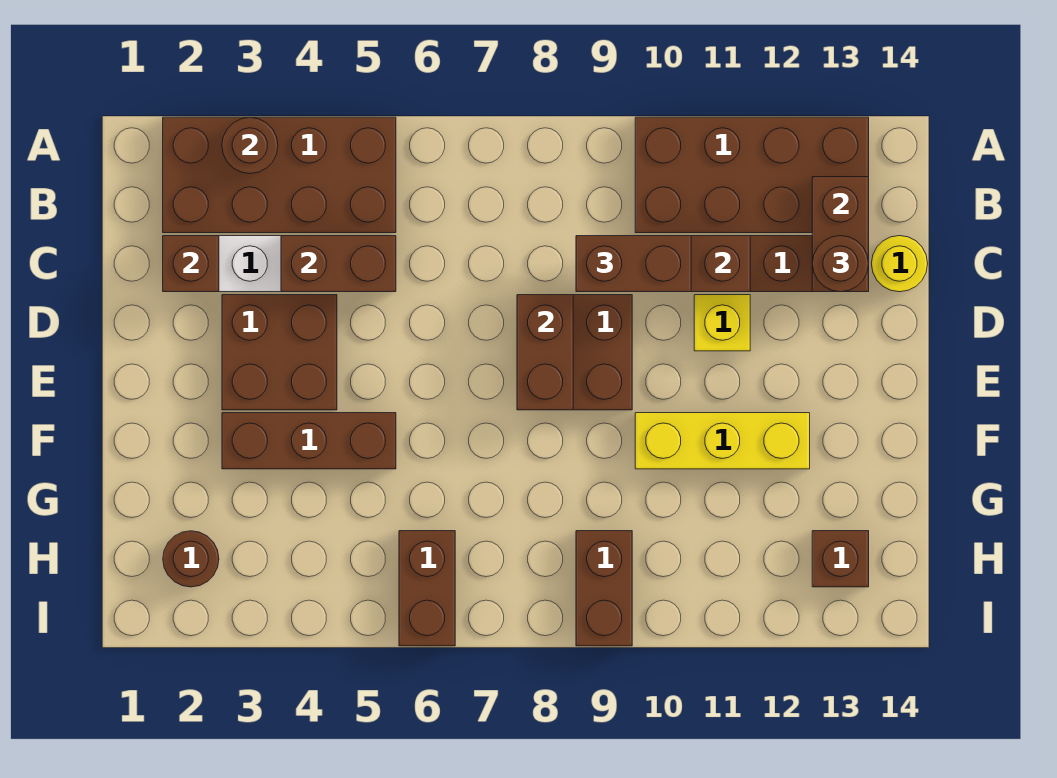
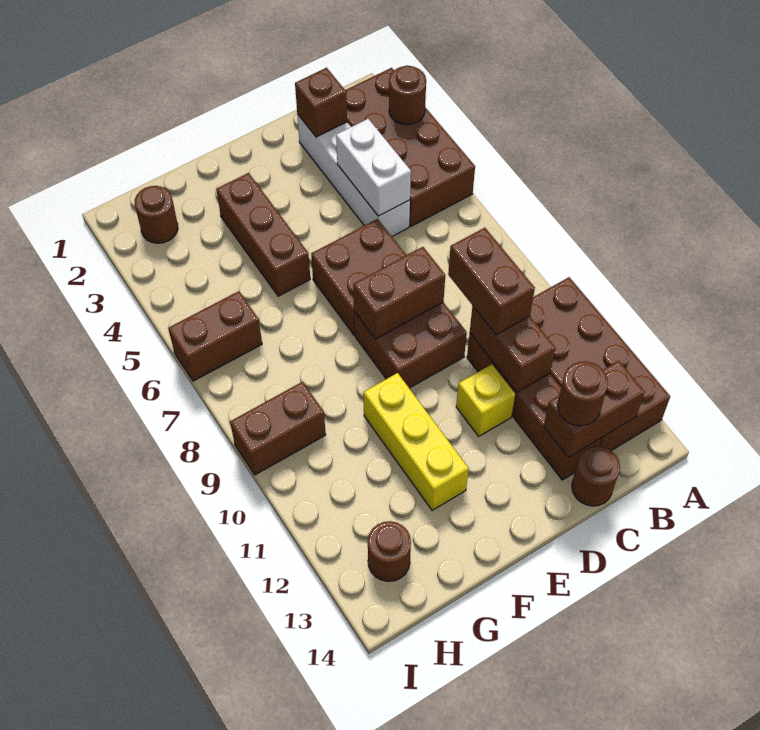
brown 1x2 brick [281,236,396,292] -> white 1x2 brick [336,119,411,216]
yellow 1x1 round brick [871,236,928,292] -> brown 1x1 round brick [572,446,620,506]
brown 2x2 brick [222,295,337,410] -> brown 2x2 brick moved to [311,219,406,335]
brown 1x1 brick [812,531,869,587] -> brown 1x1 round brick [368,521,411,581]

